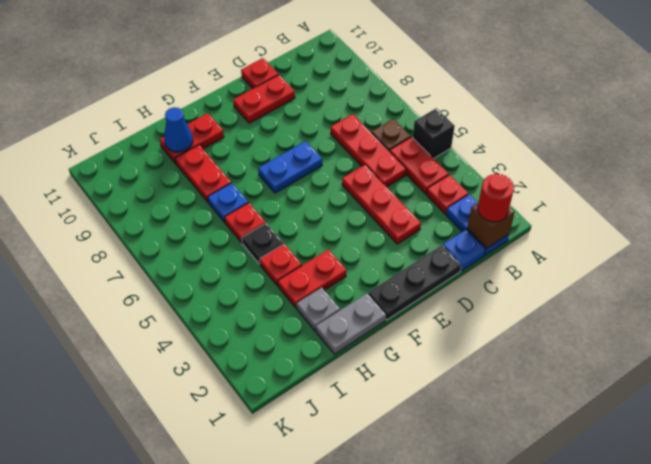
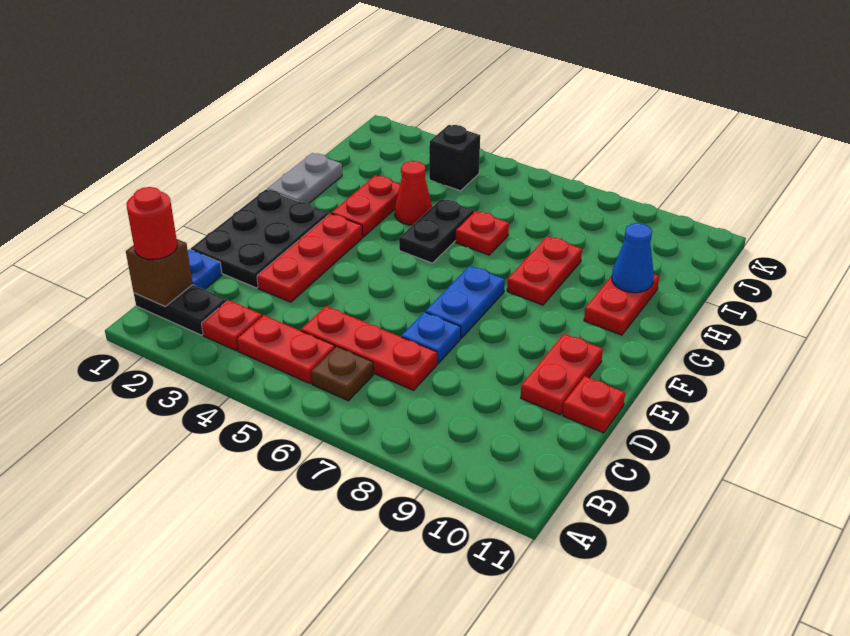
black 1x1 brick [413,108,455,158] -> black 1x1 brick moved to [429,125,480,191]
blue 1x2 plate [446,194,509,255] -> black 1x2 plate [134,285,227,335]
black 1x3 plate [368,245,461,320] -> black 2x3 plate [191,189,329,288]
red 1x3 plate [342,165,421,244] -> red 1x3 plate turned to [257,213,363,302]
grey 1x1 plate [297,287,340,331] -> none
red 1x1 plate [260,244,302,286] -> red 1x1 cone [395,161,432,225]
black 1x1 plate [242,223,284,264] -> black 1x2 plate [399,199,474,263]
blue 1x1 plate [208,183,248,222] -> blue 1x1 plate moved to [401,312,461,364]
red 1x2 plate [175,145,231,202] -> red 1x2 plate turned to [507,236,582,305]

